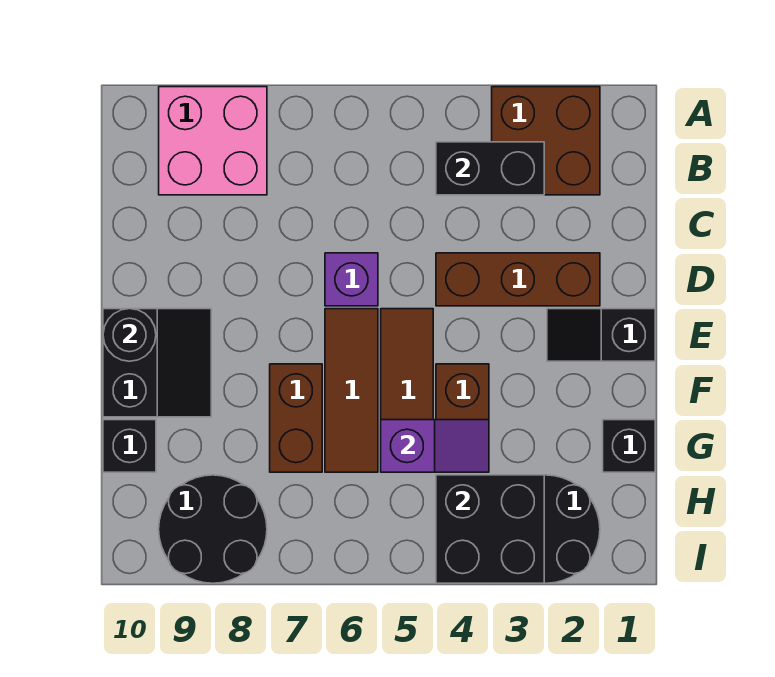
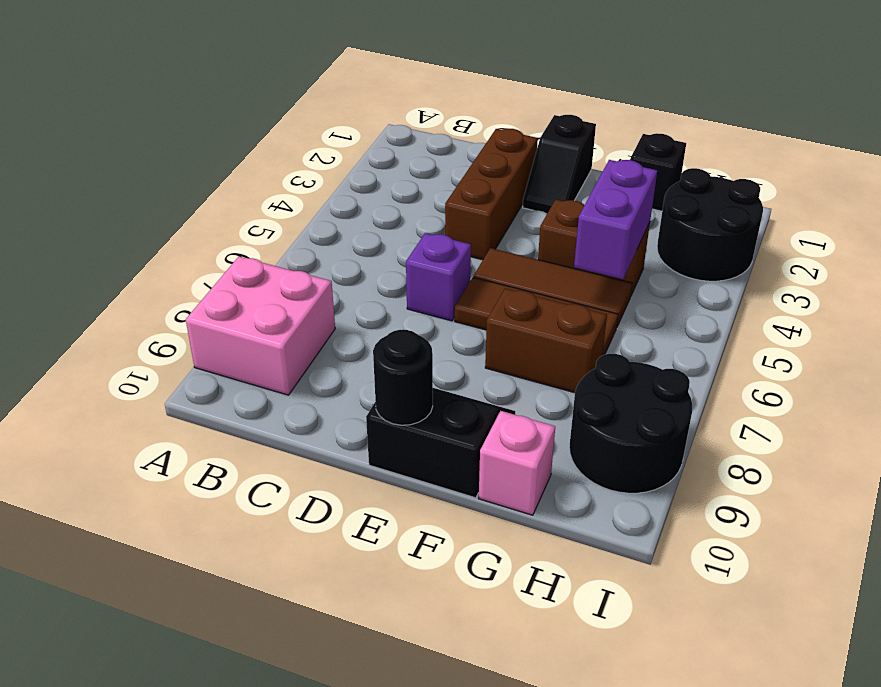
brown 2x2 brick [492,87,600,195] -> none
black 1x2 brick [436,142,544,195] -> none
purple 1x2 slope [381,420,489,472] -> purple 1x2 brick [574,160,657,279]
black 1x1 brick [103,420,156,472] -> pink 1x1 brick [479,411,555,515]
black 2x2 brick [436,475,544,583] -> none

